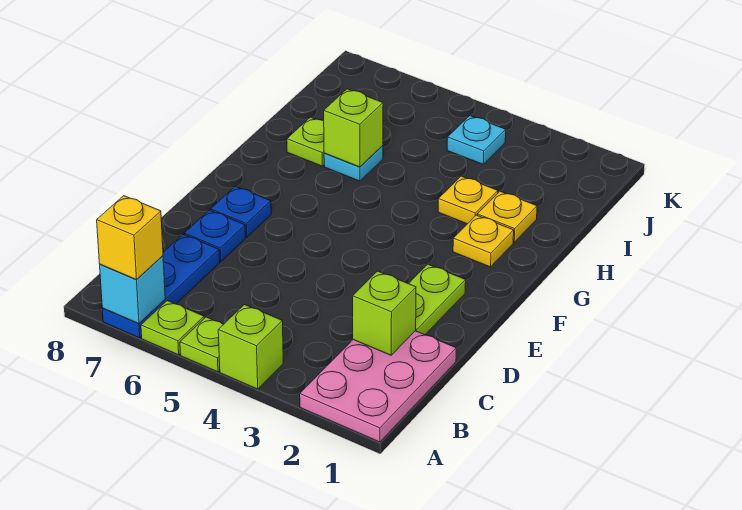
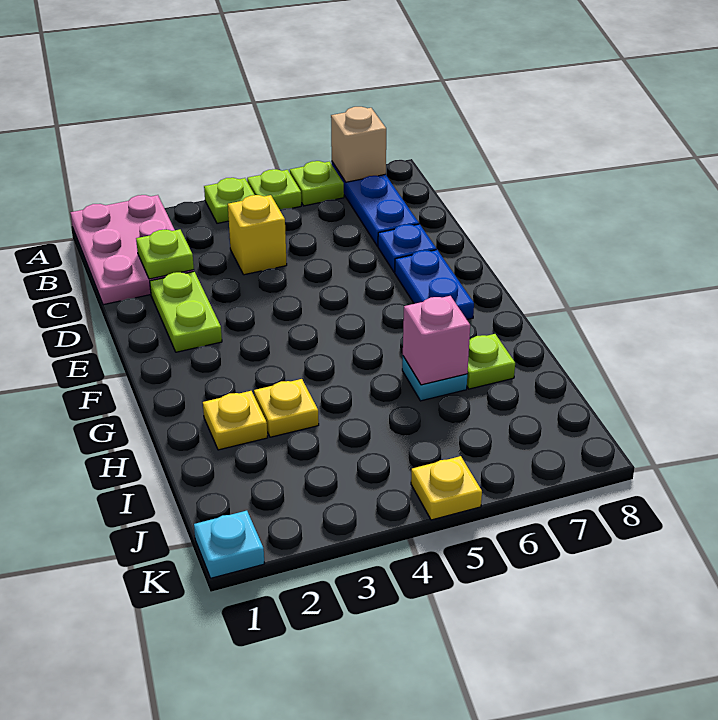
lime 1x1 brick [218,305,283,389] -> lime 1x1 plate [204,178,254,223]
cyan 1x1 brick [100,256,165,324] -> tan 1x1 brick [331,107,386,182]
yellow 1x1 brick [97,196,163,280] -> yellow 1x1 brick moved to [228,195,287,275]
lime 1x1 brick [353,271,416,355] -> lime 1x1 plate [136,229,194,279]
blue 1x1 plate [211,186,271,237] -> blue 1x2 plate [395,250,474,319]
yellow 1x1 plate [453,215,514,267] -> yellow 1x1 plate moved to [411,456,482,520]
lime 1x1 brick [324,89,383,167] -> pink 1x1 brick [403,296,470,385]
cyan 1x1 plate [447,116,506,164] -> cyan 1x1 plate moved to [194,511,264,578]

